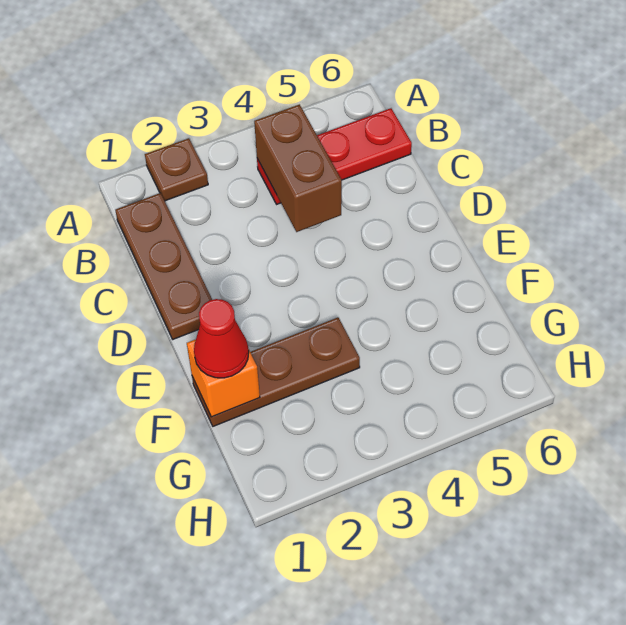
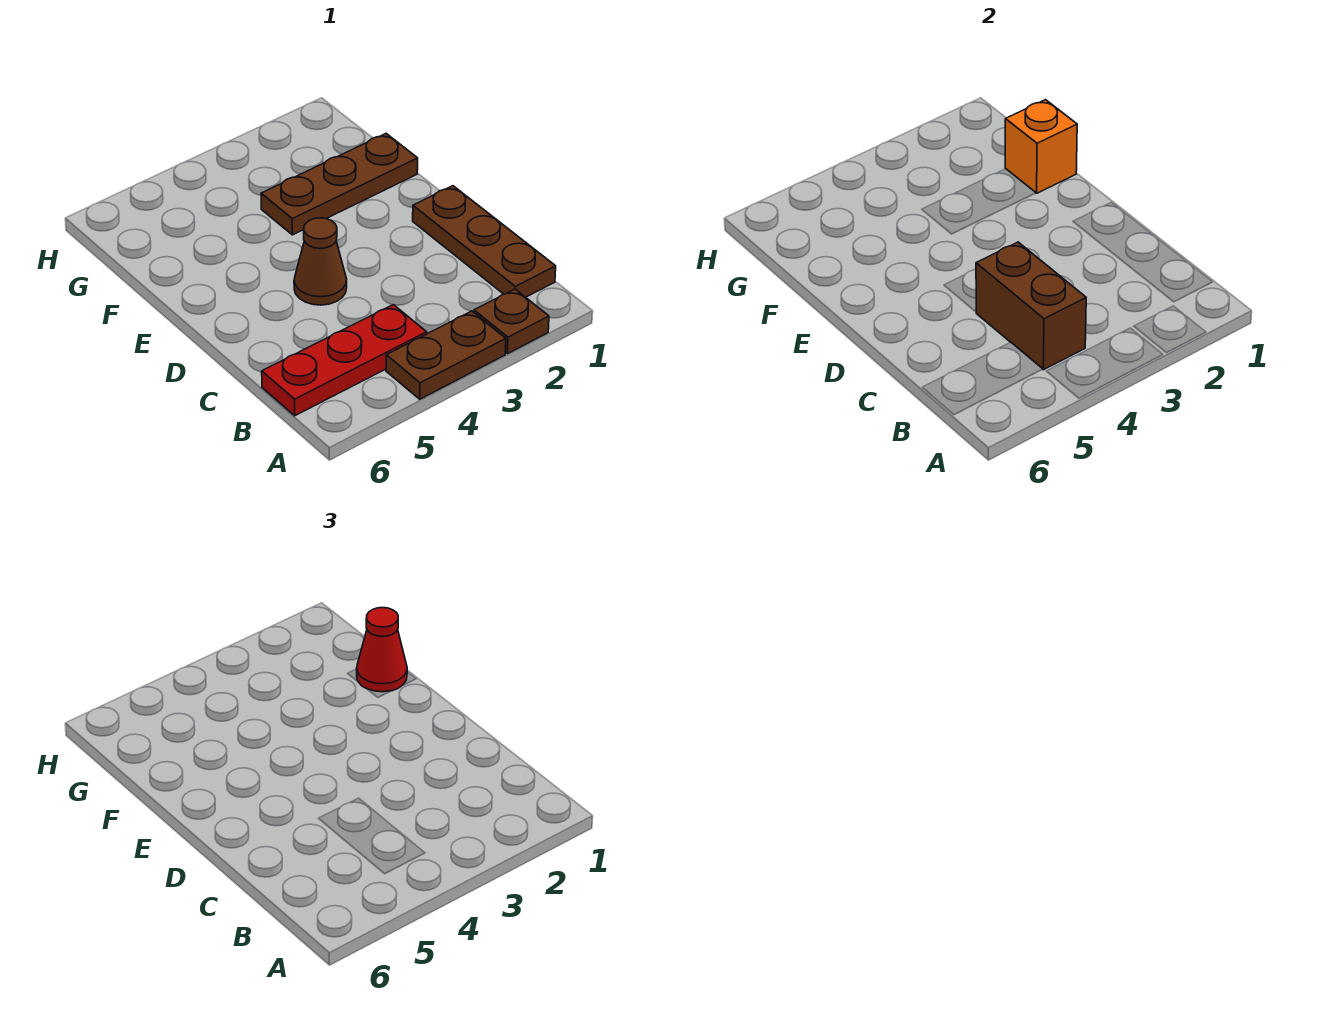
none -> brown 1x2 plate [386,311,506,399]
none -> brown 1x1 cone [294,218,347,305]

